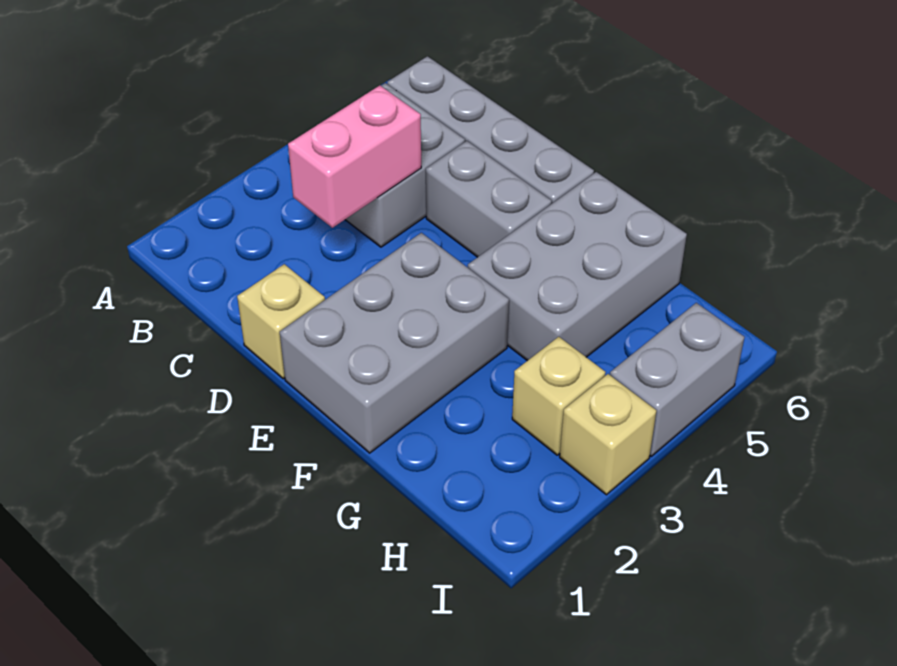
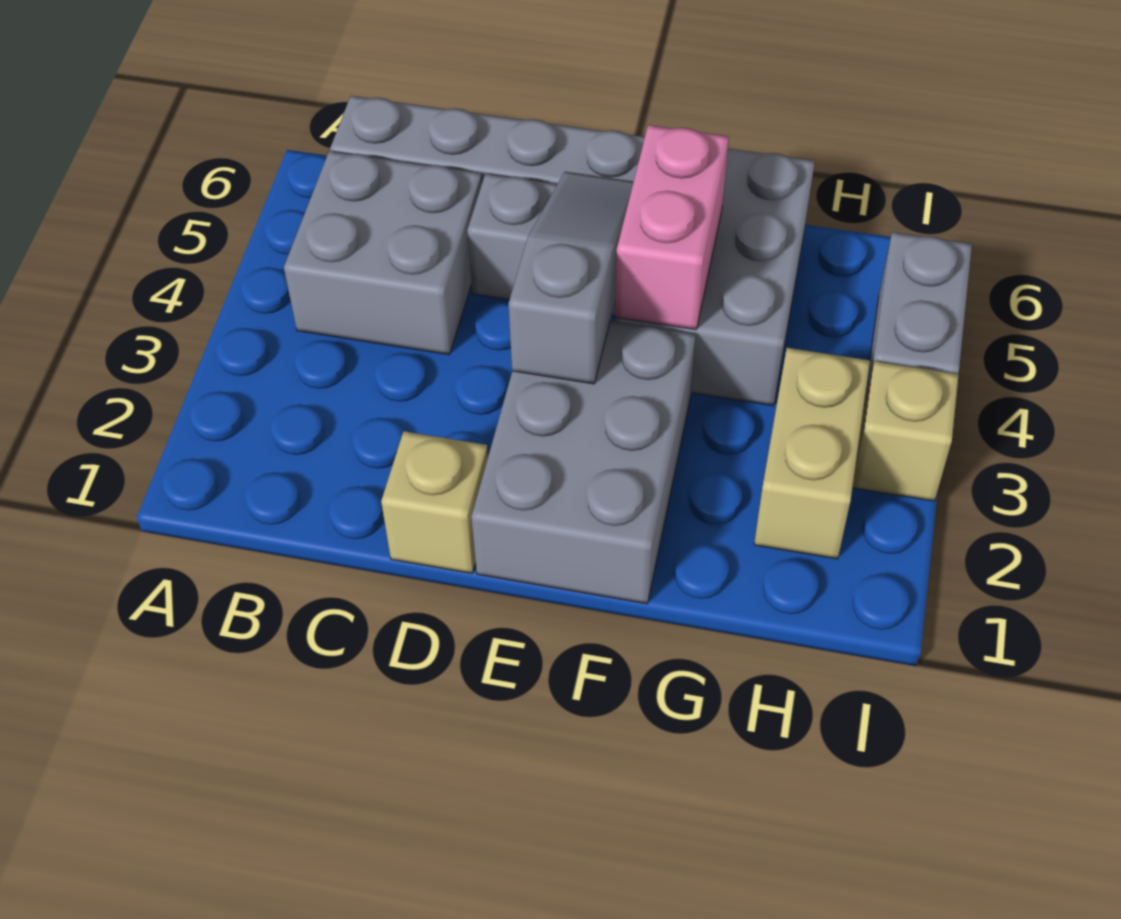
pink 1x2 brick [288,85,421,228] -> pink 1x2 brick moved to [615,125,729,330]
none -> grey 1x3 slope [508,172,634,384]
tan 1x1 brick [512,337,606,455] -> tan 1x2 brick [754,348,870,559]

